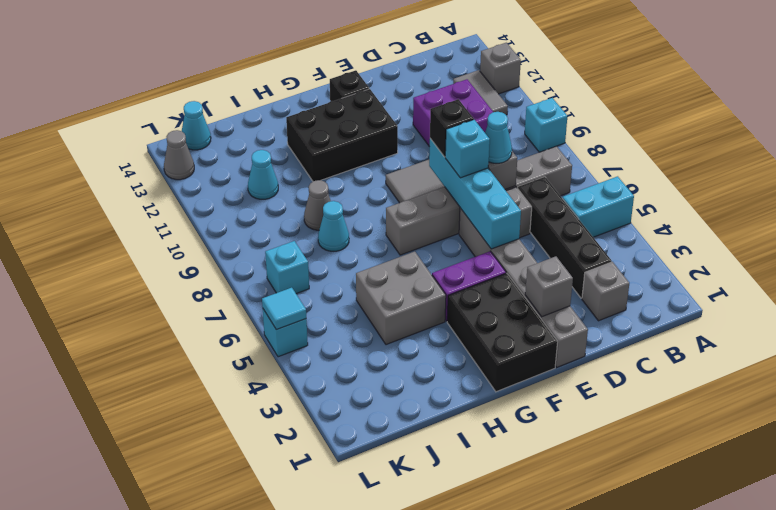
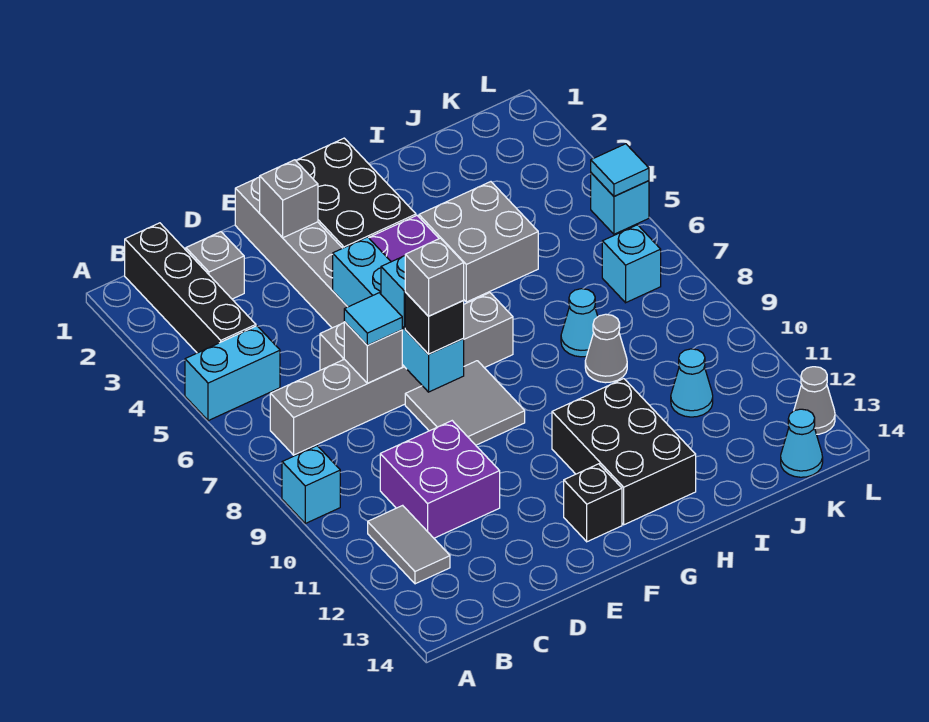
grey 1x1 brick [480,43,521,94] -> grey 1x1 brick moved to [405,238,464,316]
black 1x4 brick [518,177,612,298] -> black 1x4 brick moved to [125,223,256,353]
cyan 1x1 cone [485,112,512,163] -> cyan 1x1 tile [344,293,402,345]
black 2x3 brick [286,89,398,181] -> black 2x3 brick turned to [552,379,696,525]

